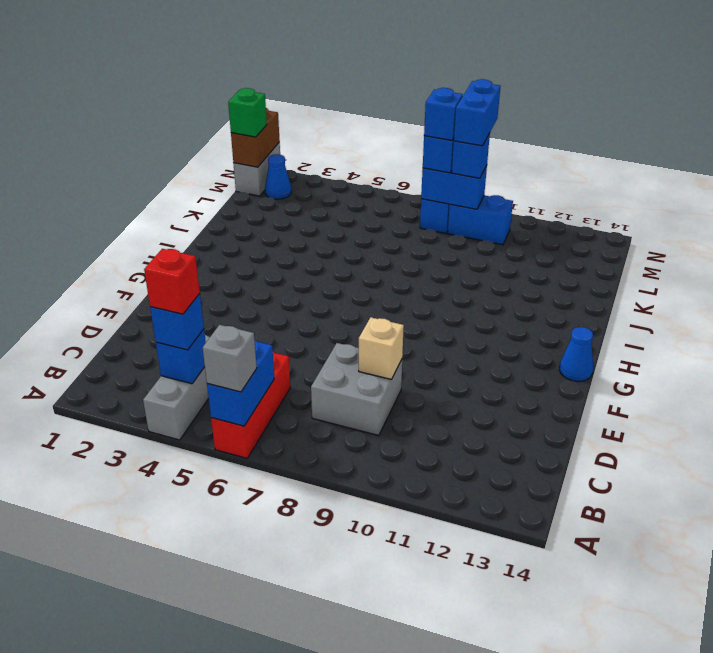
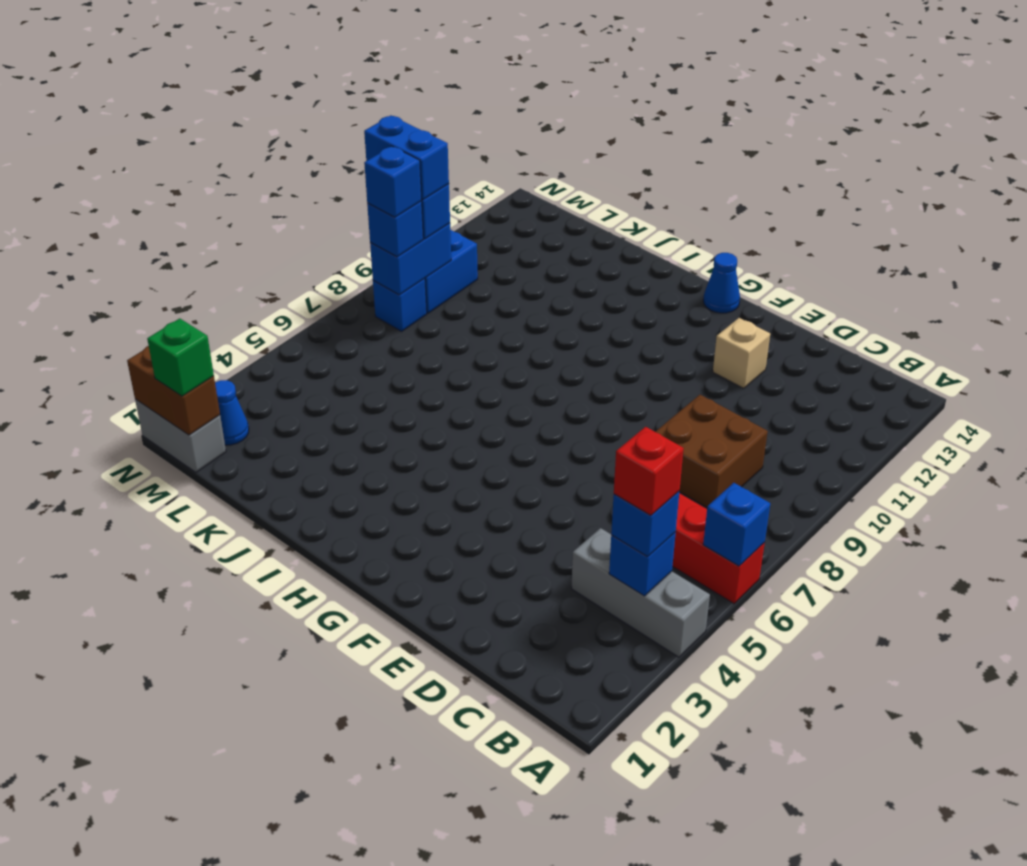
blue 1x2 brick [207,340,274,426] -> blue 1x1 brick [703,483,770,566]
grey 1x1 brick [203,325,257,392] -> none
grey 2x2 brick [311,343,402,436] -> brown 2x2 brick [655,395,768,508]
tan 1x1 brick [359,317,404,379] -> tan 1x1 brick moved to [713,318,770,388]

